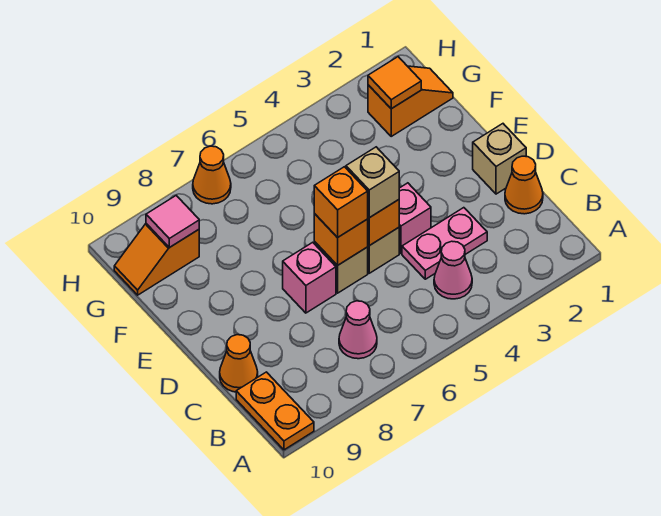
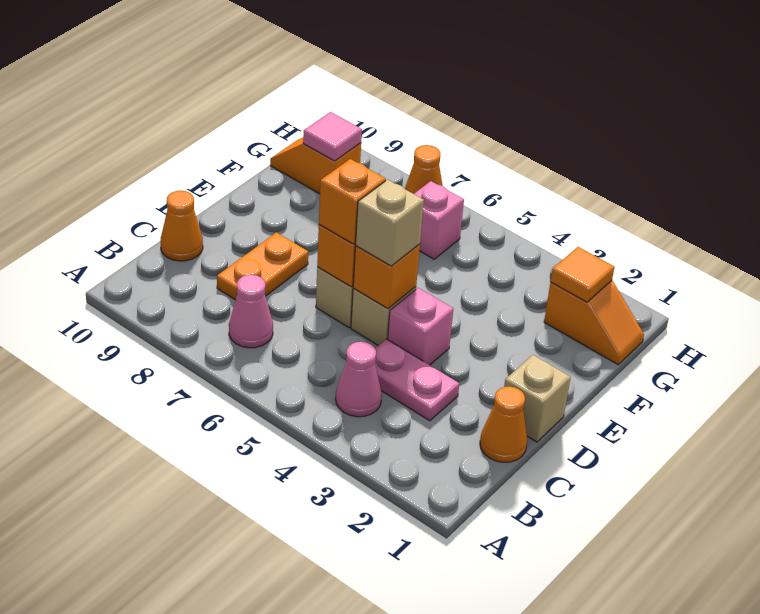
orange 1x2 plate [236,372,314,450] -> orange 1x2 plate moved to [217,232,308,300]
pink 1x1 brick [283,242,336,313] -> pink 1x1 brick moved to [414,181,464,259]

